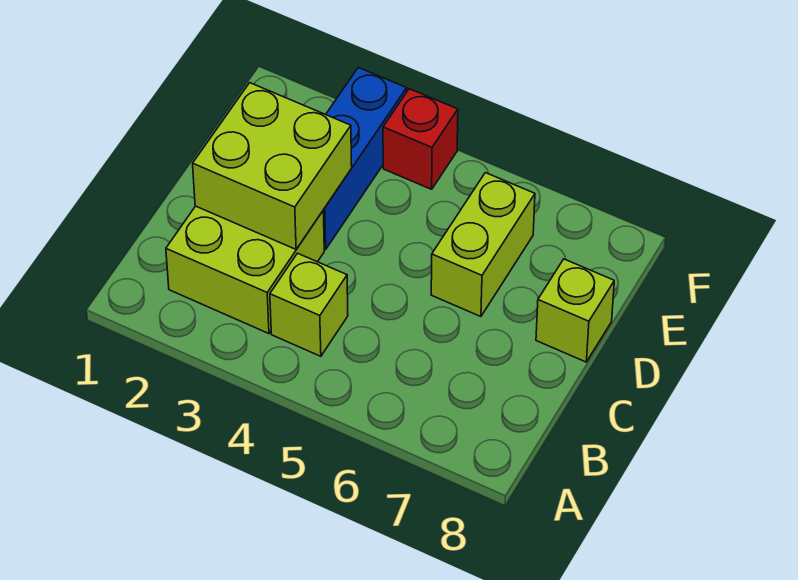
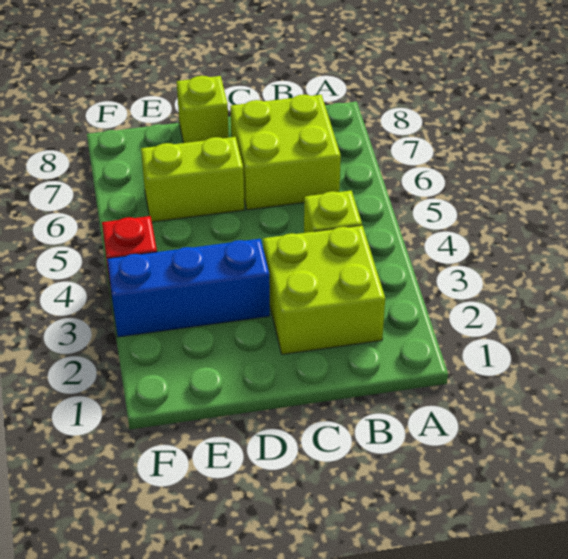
lime 2x2 brick [193,83,352,249] -> lime 2x2 brick moved to [230,95,341,210]

